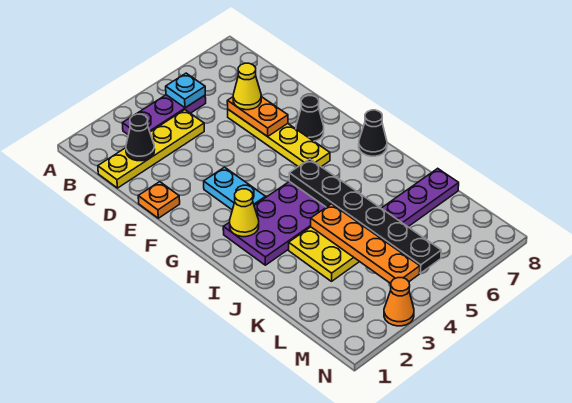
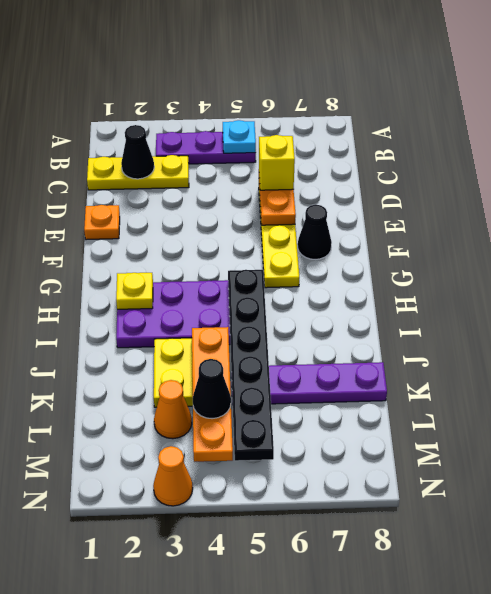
yellow 1x4 plate [98,110,204,188] -> yellow 1x3 plate [87,155,189,190]
yellow 1x1 cone [233,63,261,110] -> yellow 1x1 brick [259,135,295,190]
cyan 1x2 plate [204,167,266,210] -> none
yellow 1x1 cone [230,189,259,237] -> yellow 1x1 plate [116,273,153,309]
black 1x1 cone [359,110,387,156] -> black 1x1 cone moved to [193,359,231,419]
none -> orange 1x1 cone [154,380,192,439]

